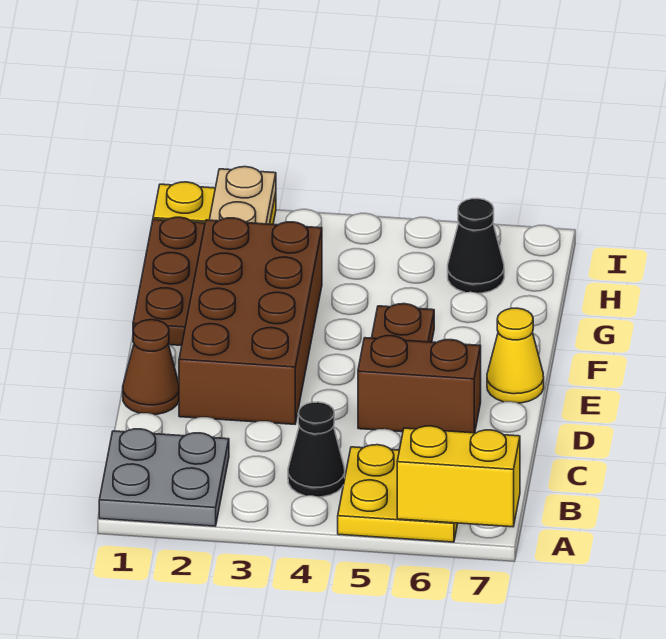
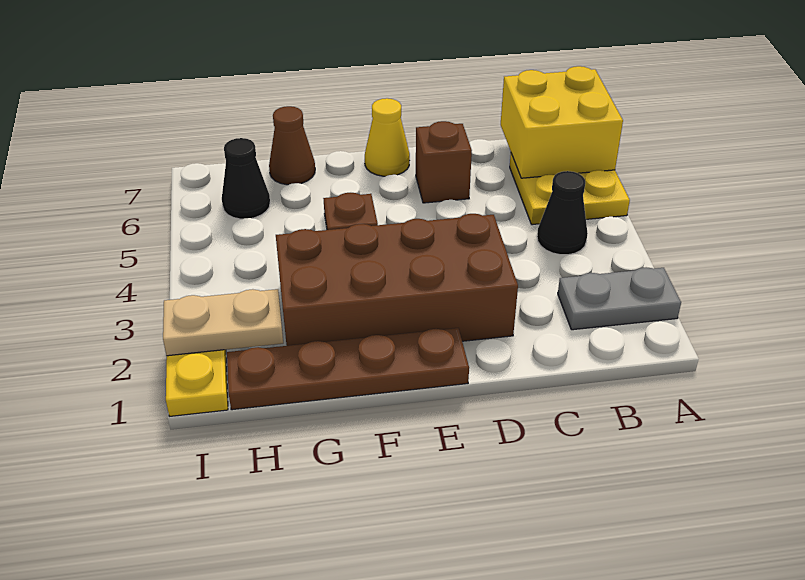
grey 2x2 plate [99,429,229,526] -> grey 1x2 plate [558,267,681,330]
yellow 1x2 brick [397,426,520,527] -> yellow 2x2 brick [501,66,623,178]
brown 1x1 cone [123,320,179,415] -> brown 1x1 cone moved to [269,106,315,185]
brown 1x2 brick [358,336,481,433] -> brown 1x1 brick [416,121,472,203]
brown 1x3 plate [133,217,205,346] -> brown 1x4 plate [227,328,469,410]

